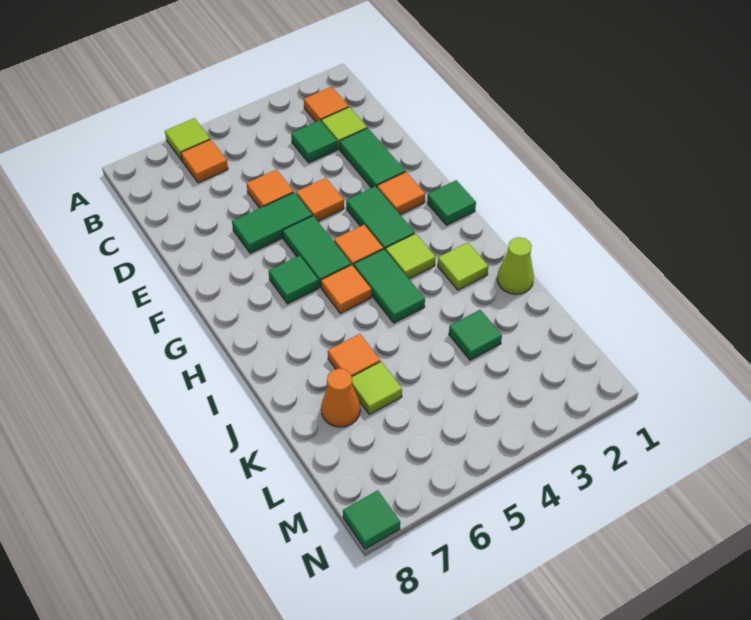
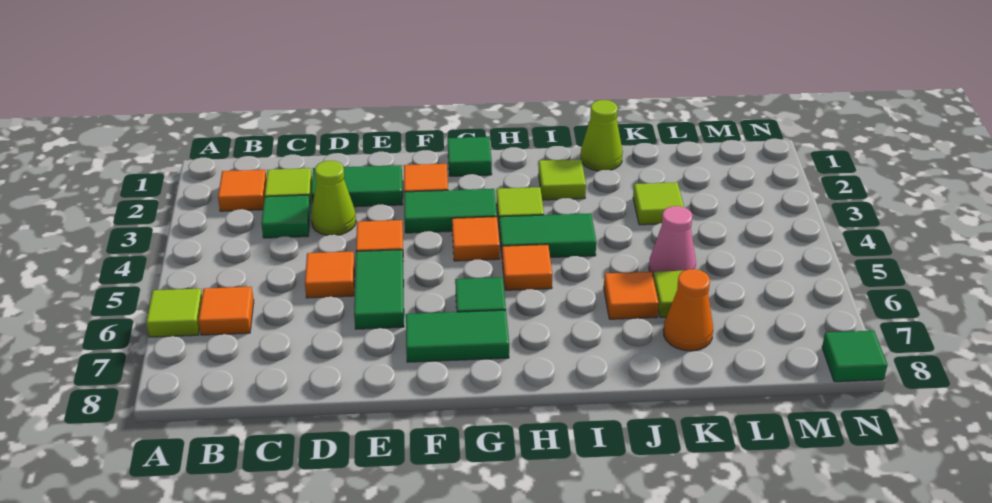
none -> lime 1x1 cone [311,161,356,235]
green 1x2 tile [283,216,351,288] -> green 1x2 tile moved to [406,310,509,362]
green 1x1 tile [449,310,502,360] -> lime 1x1 tile [633,182,684,225]
none -> pink 1x1 cone [649,206,696,277]

